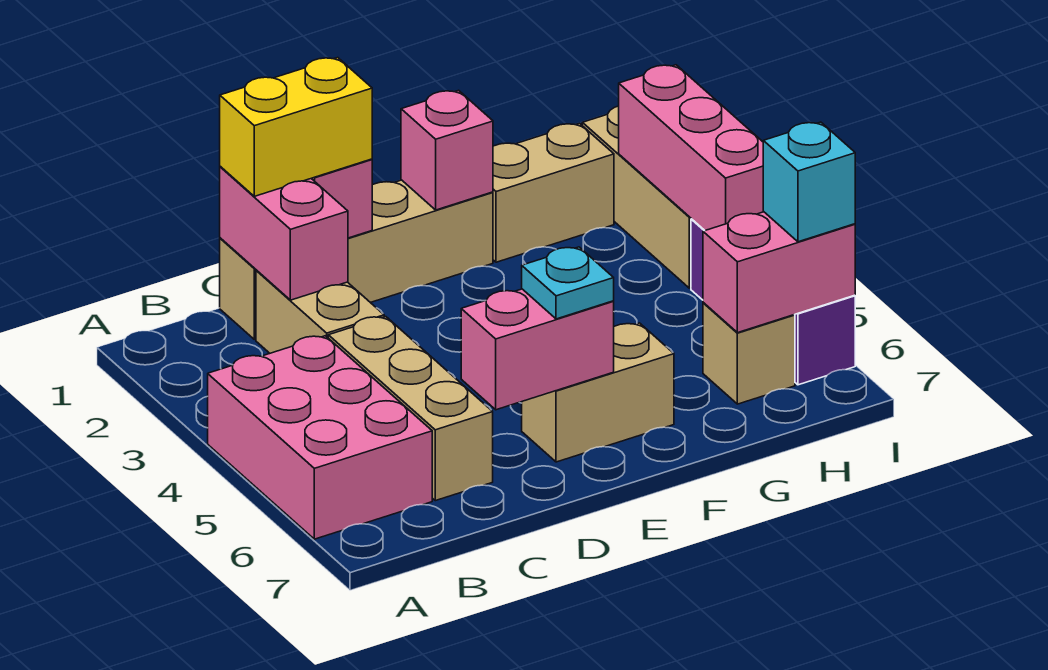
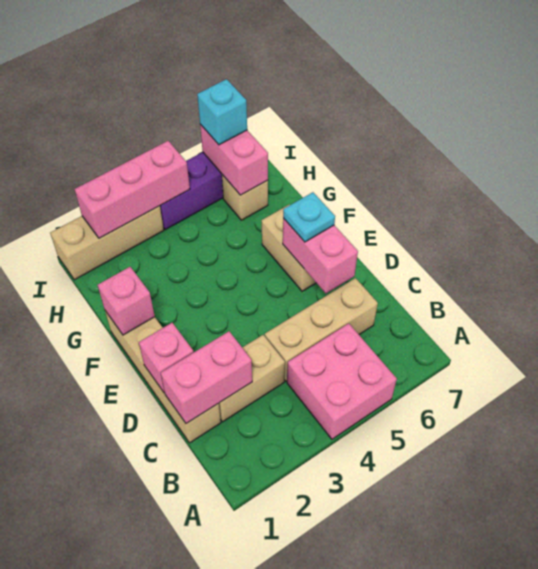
pink 2x3 brick [208,336,432,539] -> pink 2x2 brick [287,323,397,439]
yellow 1x2 brick [220,58,372,196] -> none
tan 1x2 brick [493,123,614,262] -> none

